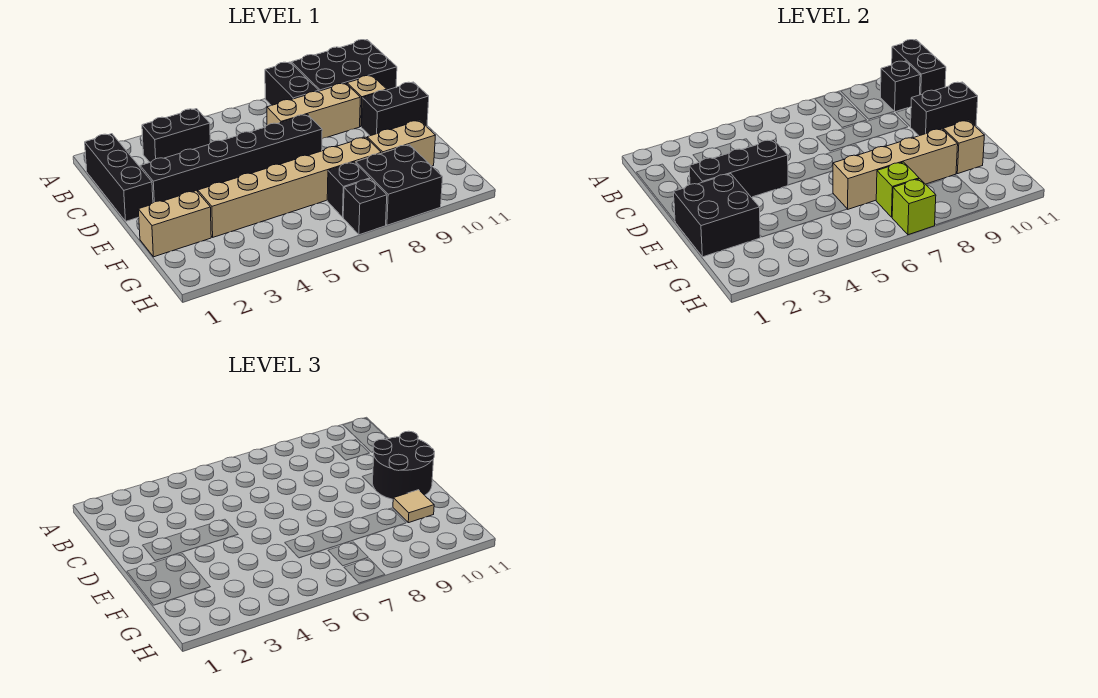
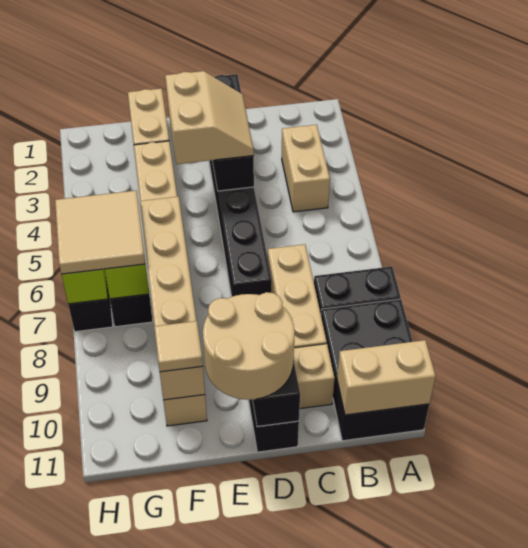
black 1x2 brick [892,40,946,95] -> tan 1x2 brick [337,340,436,415]
black 1x3 brick [85,134,153,221] -> none
black 1x2 brick [142,109,210,162] -> tan 1x2 brick [282,125,330,212]
black 1x1 brick [881,61,920,112] -> none
none -> tan 2x2 slope [165,71,254,164]
black 2x2 round brick [373,431,435,499] -> tan 2x2 round brick [203,292,295,400]
black 2x2 brick [674,174,760,257] -> none
none -> tan 2x2 tile [55,191,145,274]
black 2x2 brick [356,145,443,225] -> none

